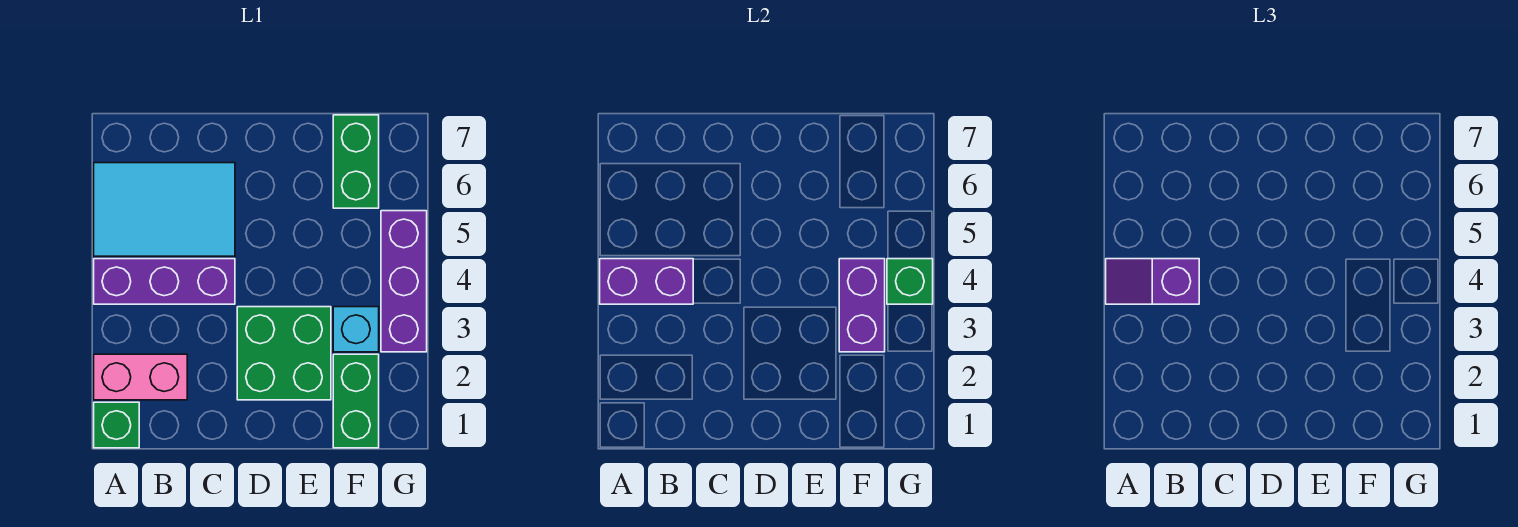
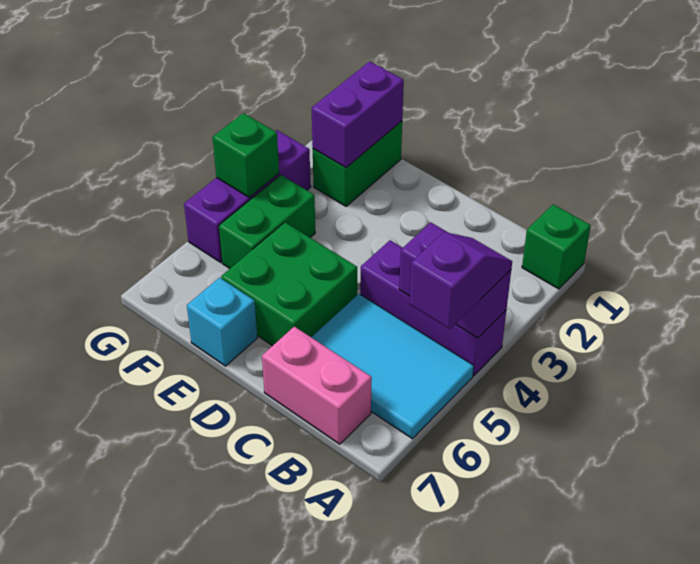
pink 1x2 brick [94,354,187,400] -> pink 1x2 brick moved to [262,326,372,444]
purple 1x2 slope [1106,259,1199,304] -> purple 1x2 slope turned to [410,232,512,329]
green 2x2 brick [237,307,331,400] -> green 2x2 brick moved to [221,223,357,346]
cyan 1x1 brick [333,307,379,352] -> cyan 1x1 brick moved to [187,278,257,366]
purple 1x2 brick [839,259,885,352] -> purple 1x2 brick moved to [312,61,404,167]
green 1x2 brick [333,115,379,208] -> green 1x2 brick moved to [219,175,315,268]

